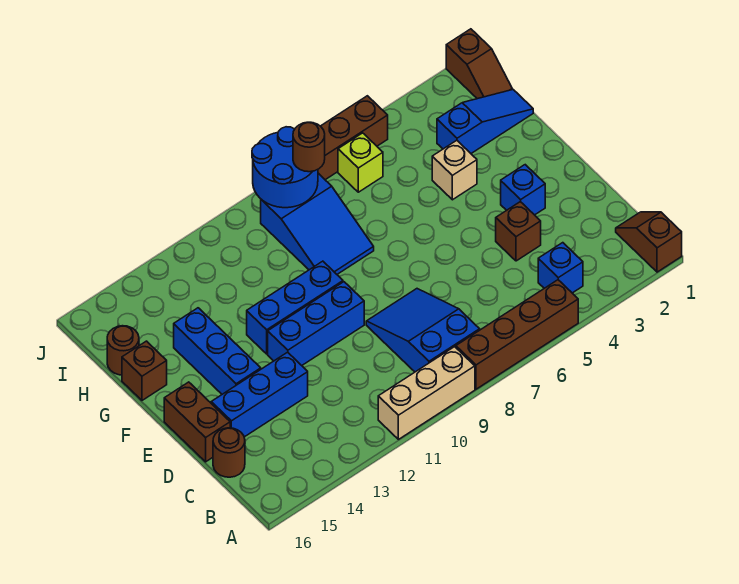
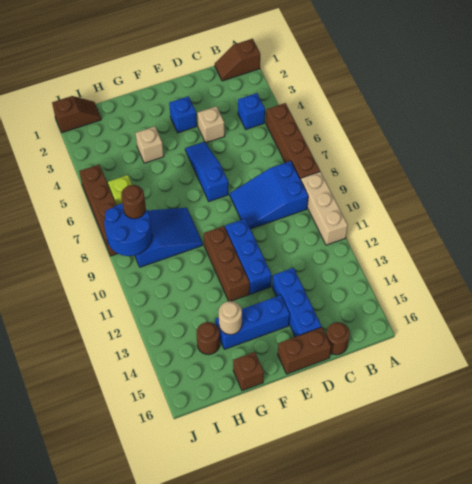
brown 1x1 brick [496,202,541,261] -> tan 1x1 brick [197,106,225,143]
blue 1x3 brick [247,261,343,354] -> brown 1x3 brick [204,226,250,301]
none -> tan 1x1 round brick [219,301,242,335]
blue 1x3 slope [437,90,533,153] -> blue 1x3 slope moved to [185,142,228,202]
brown 1x1 round brick [107,326,139,375] -> brown 1x1 round brick moved to [197,322,220,355]

